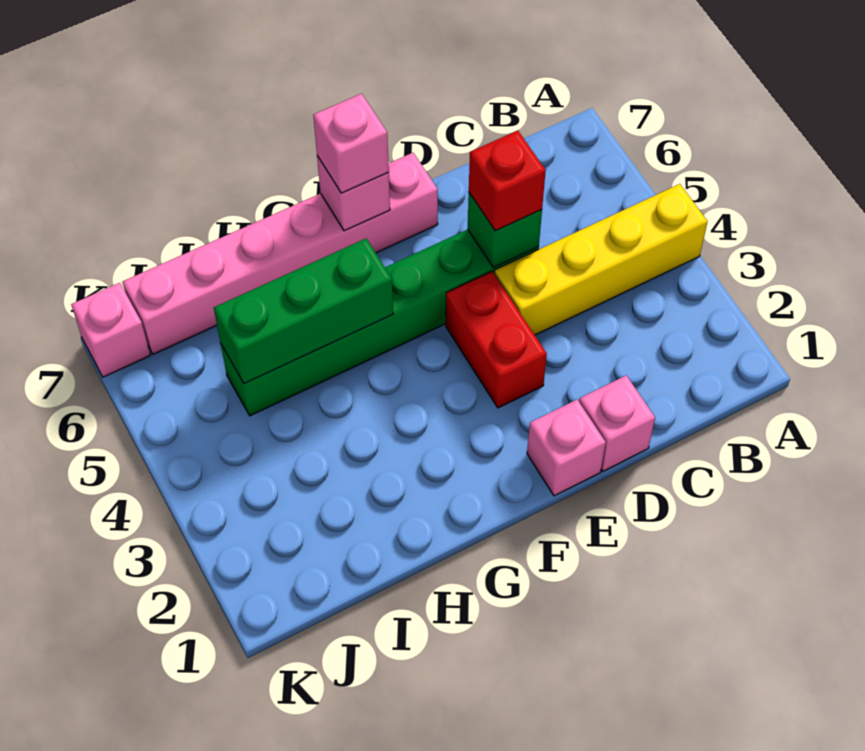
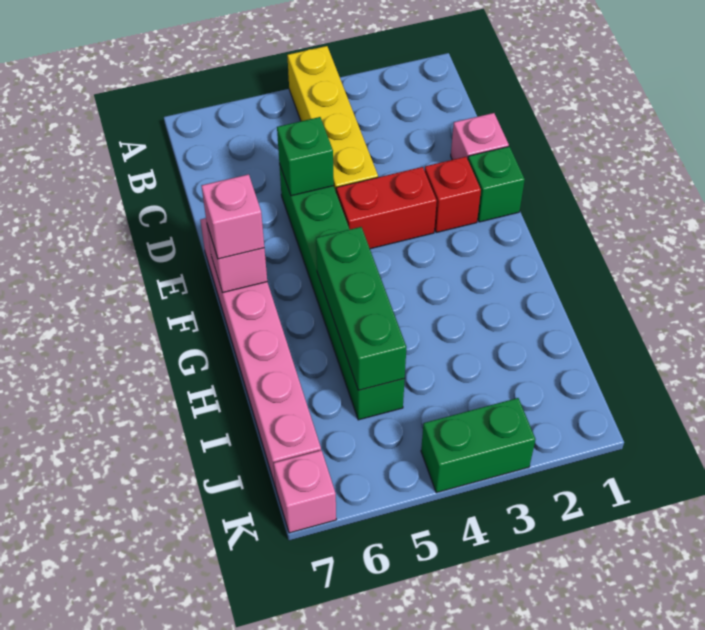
red 1x1 brick [469,131,546,231] -> red 1x1 brick moved to [425,157,481,233]
pink 1x1 brick [527,400,606,496] -> green 1x1 brick [468,146,525,222]
none -> green 1x2 brick [421,398,535,493]

